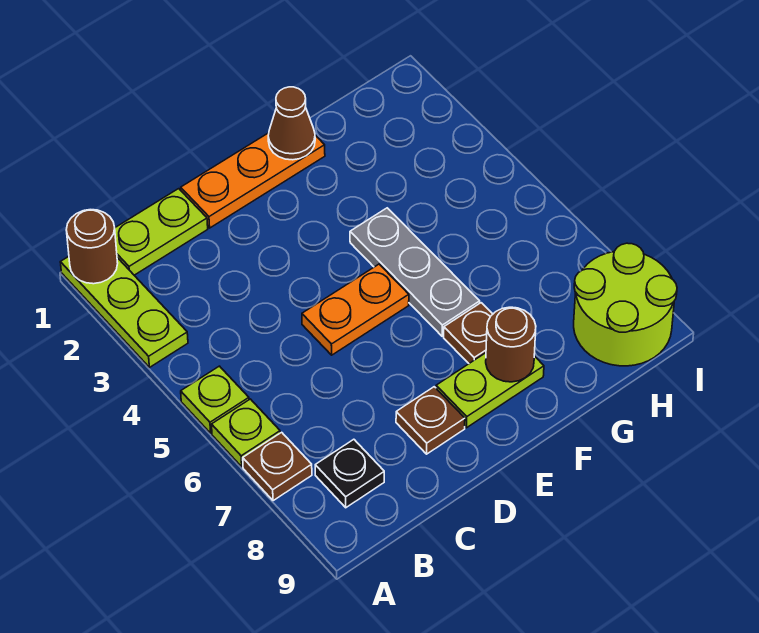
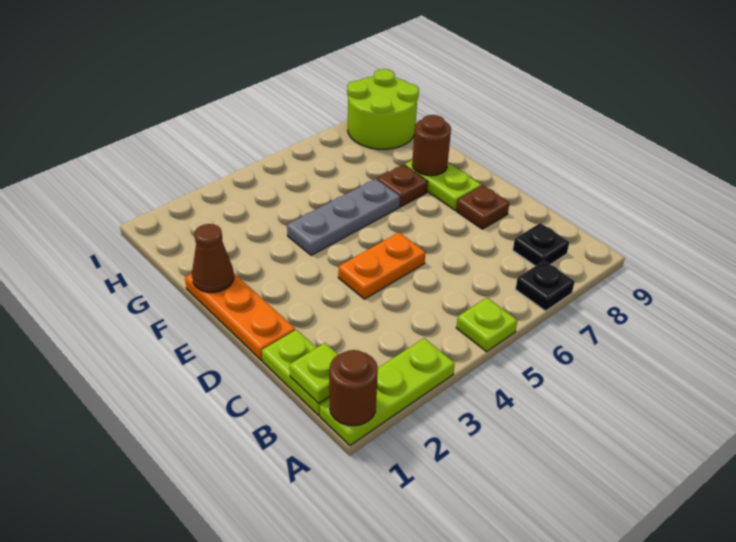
lime 1x1 plate [212,399,280,467] -> lime 1x1 plate moved to [290,343,338,404]
brown 1x1 plate [243,432,312,501] -> black 1x1 plate [516,261,575,311]
orange 1x2 plate [302,264,409,355] -> orange 1x2 plate turned to [338,233,426,299]

